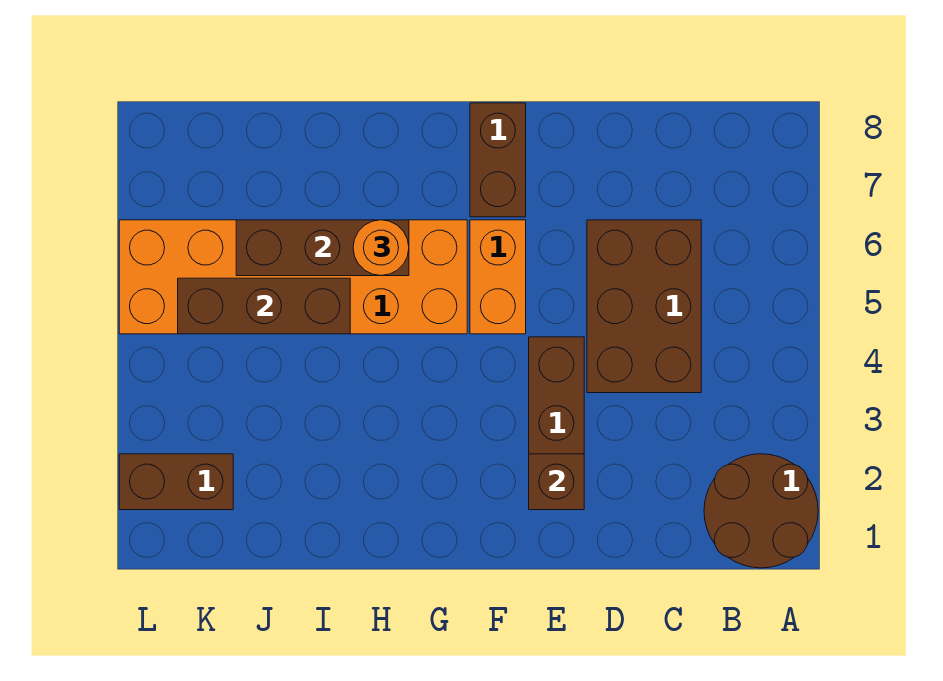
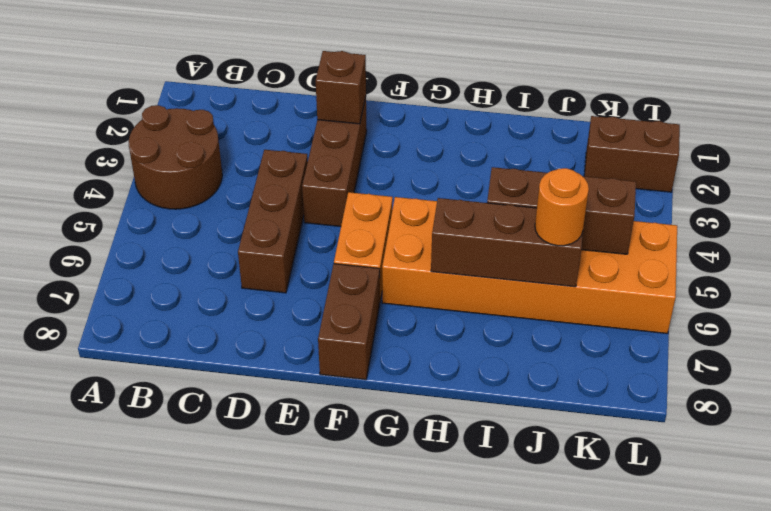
brown 2x2 round brick [704,454,818,568] -> brown 2x2 round brick moved to [129,105,222,209]
brown 2x3 brick [587,220,701,393] -> brown 1x3 brick [238,150,308,293]
orange 1x1 round brick [353,220,409,276] -> orange 1x1 round brick moved to [535,168,589,246]

